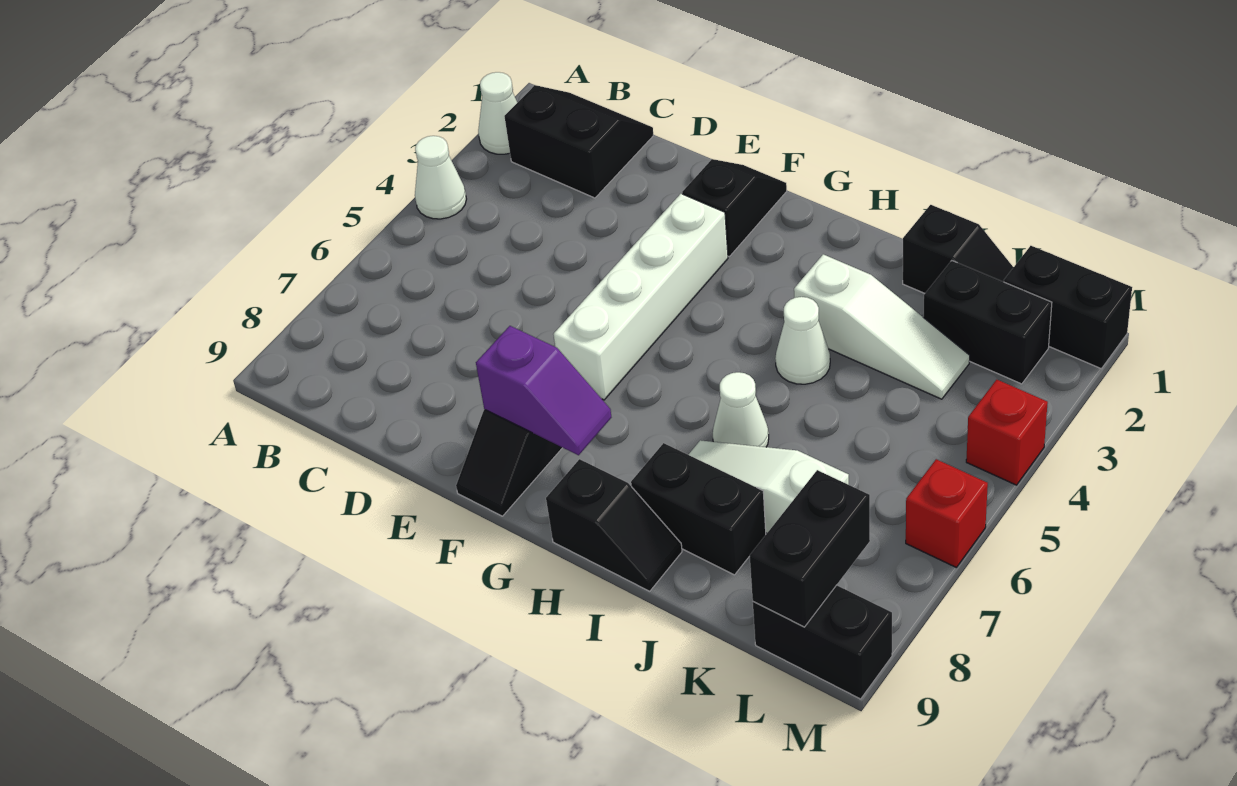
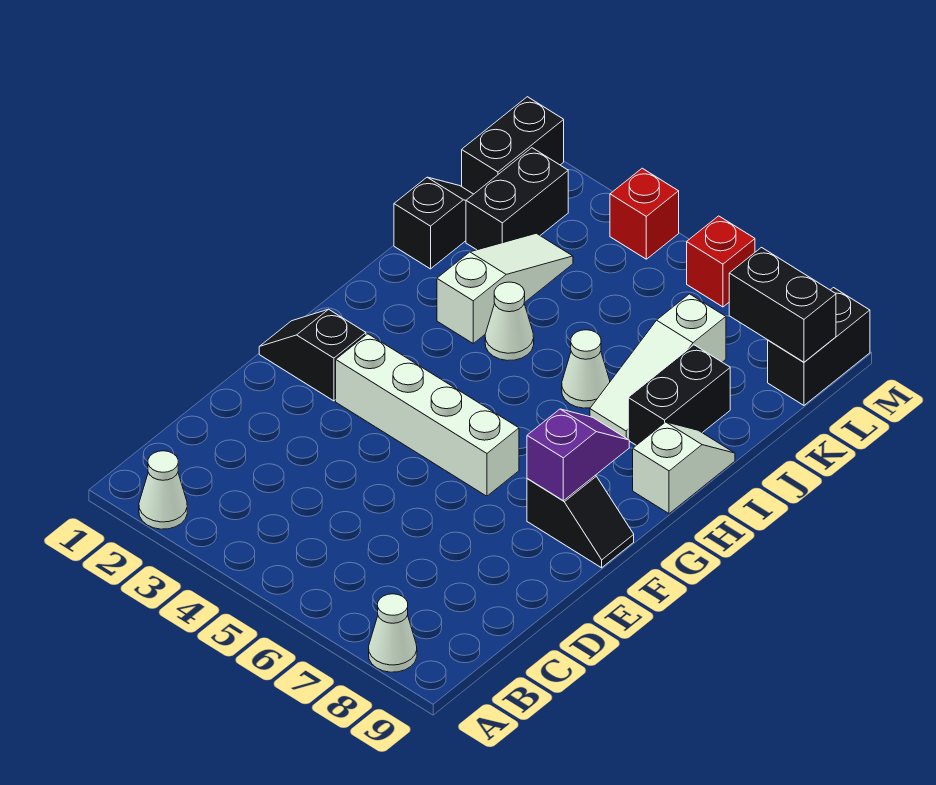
white 1x1 cone [415,136,466,219] -> white 1x1 cone moved to [369,594,417,672]
black 2x2 slope [504,85,653,198] -> none
black 1x2 slope [546,459,682,591] -> white 1x2 slope [633,422,735,514]

